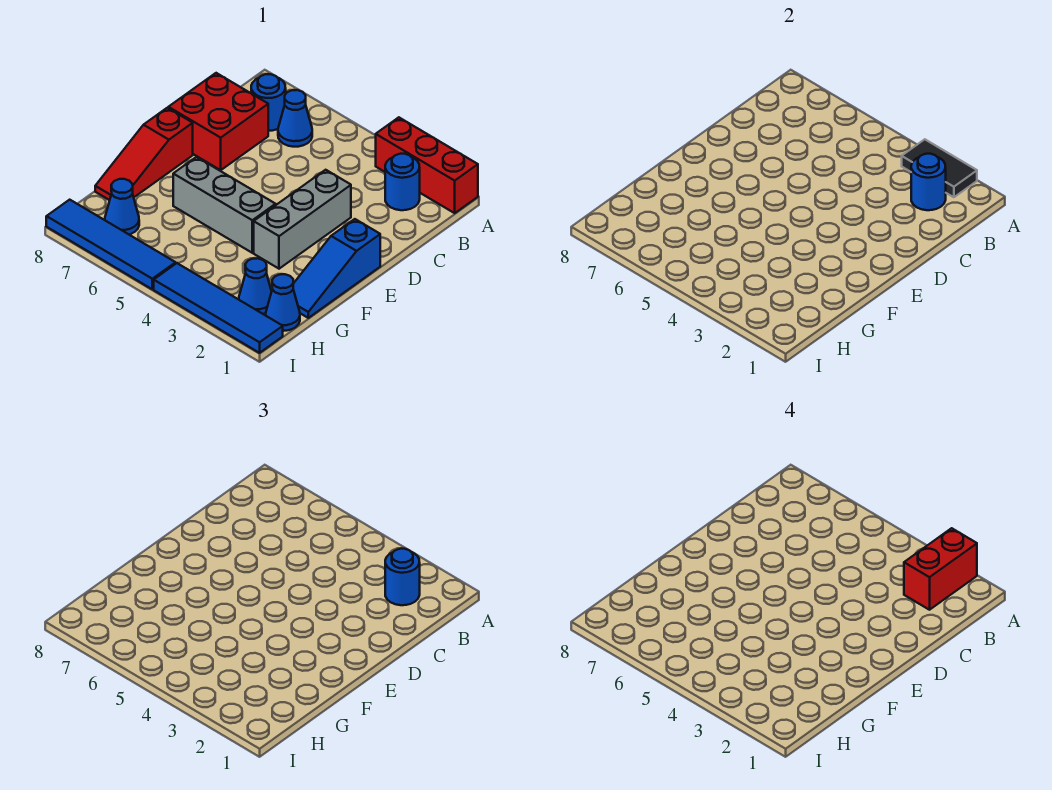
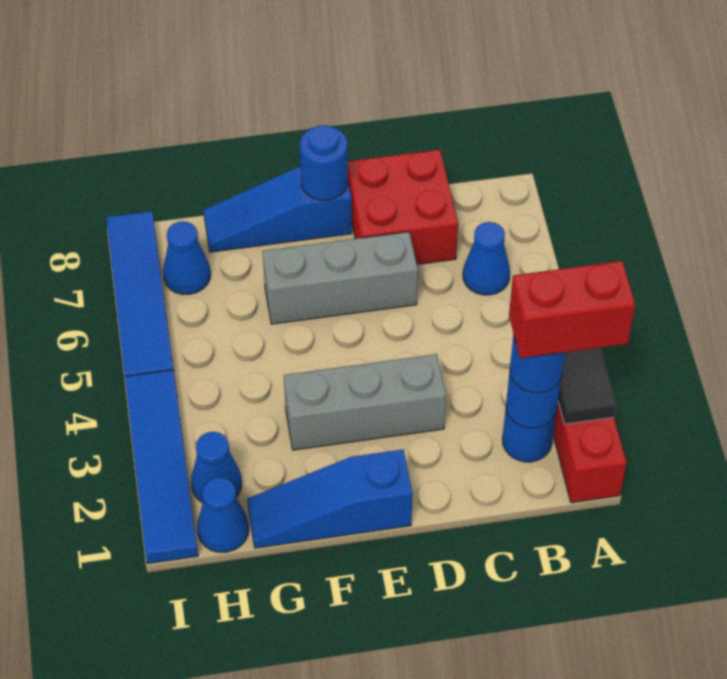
blue 1x1 round brick [251,74,286,131] -> blue 1x1 round brick moved to [300,125,348,200]
red 1x3 slope [95,108,193,200] -> blue 1x3 slope [204,167,352,252]
grey 1x3 brick [173,157,276,253] -> grey 1x3 brick turned to [263,232,418,324]

